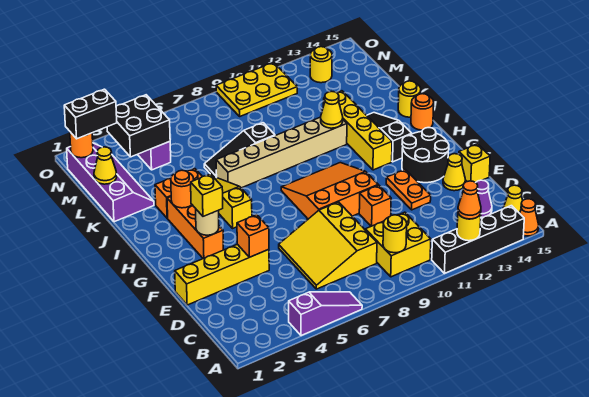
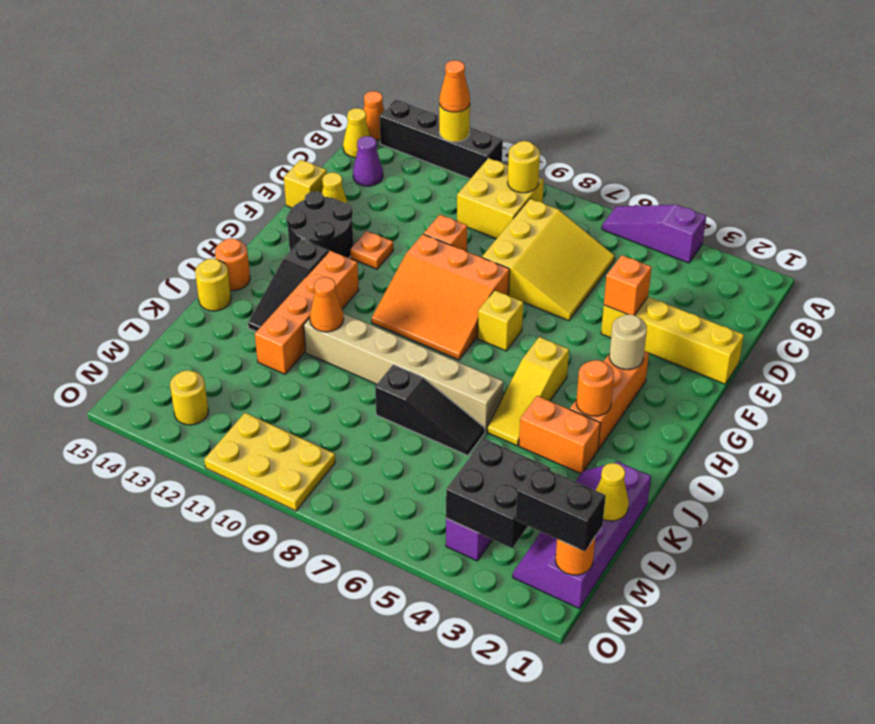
orange 1x2 plate [386,170,431,210] -> orange 1x1 plate [350,231,393,269]
yellow 1x1 brick [191,174,223,216] -> yellow 1x1 brick moved to [478,290,523,351]
yellow 1x4 brick [323,91,392,170] -> orange 1x4 brick [255,251,359,374]
yellow 1x1 cone [321,91,343,128] -> orange 1x1 cone [310,277,344,332]

